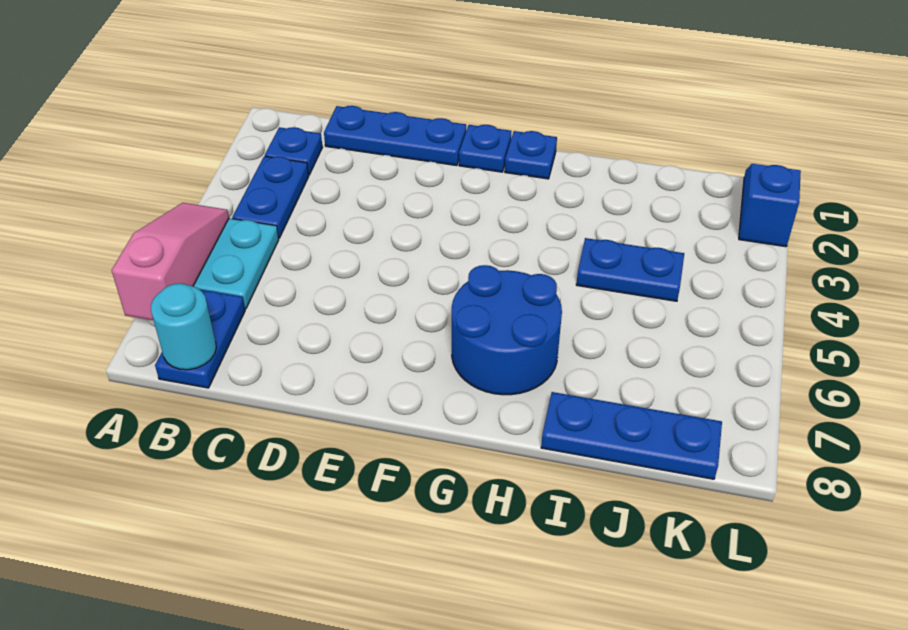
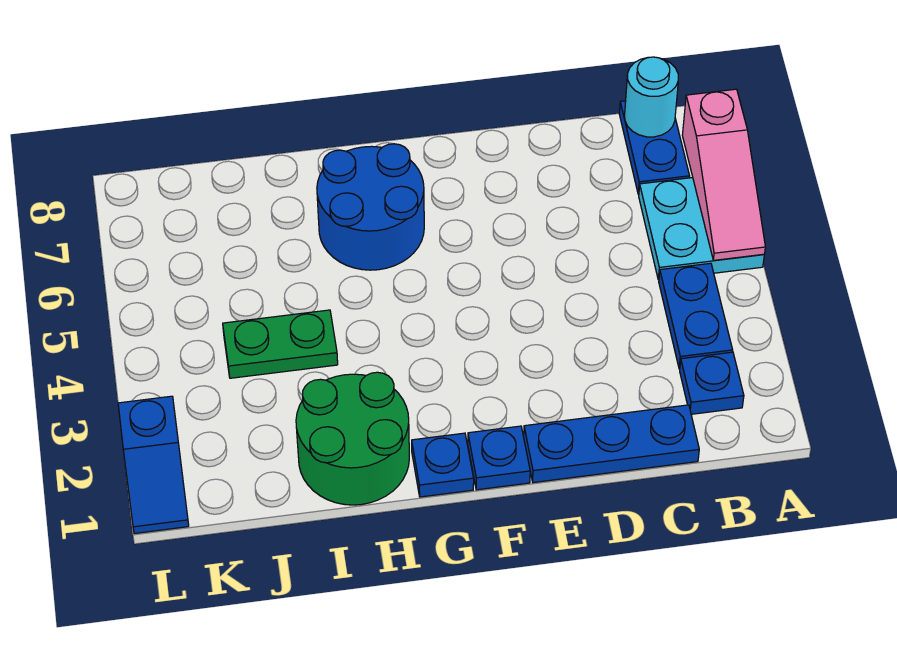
none -> green 2x2 round brick [296,372,409,505]
blue 1x2 plate [576,238,684,301] -> green 1x2 plate [223,310,338,378]
blue 1x3 plate [541,392,722,479] -> none

